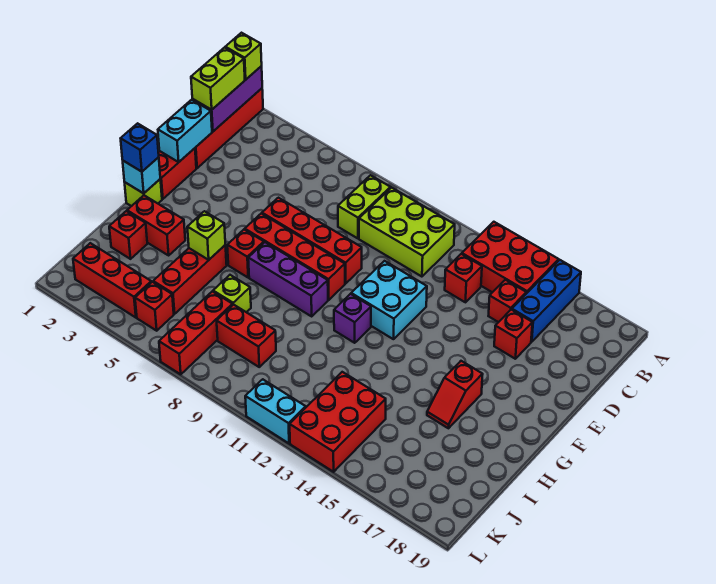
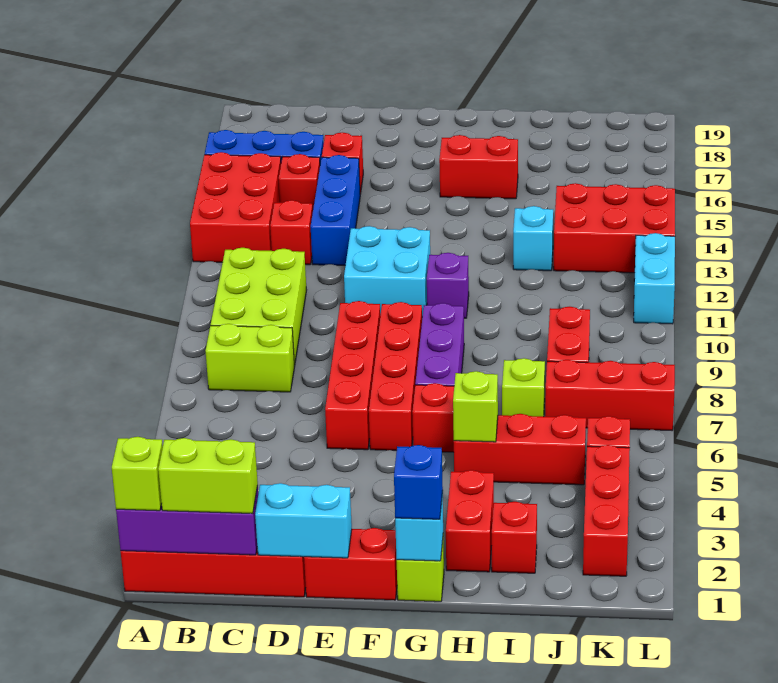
none -> blue 1x3 brick [311,155,360,265]
red 1x2 slope [427,361,483,428] -> red 1x2 brick [439,135,518,199]
none -> cyan 1x1 brick [513,206,553,271]

